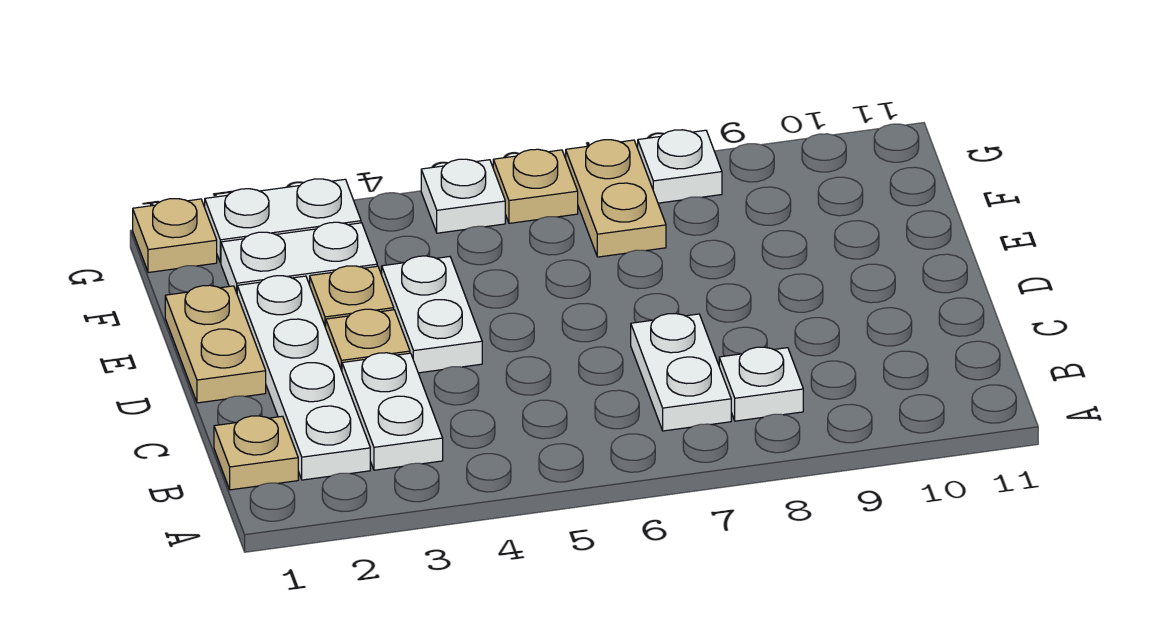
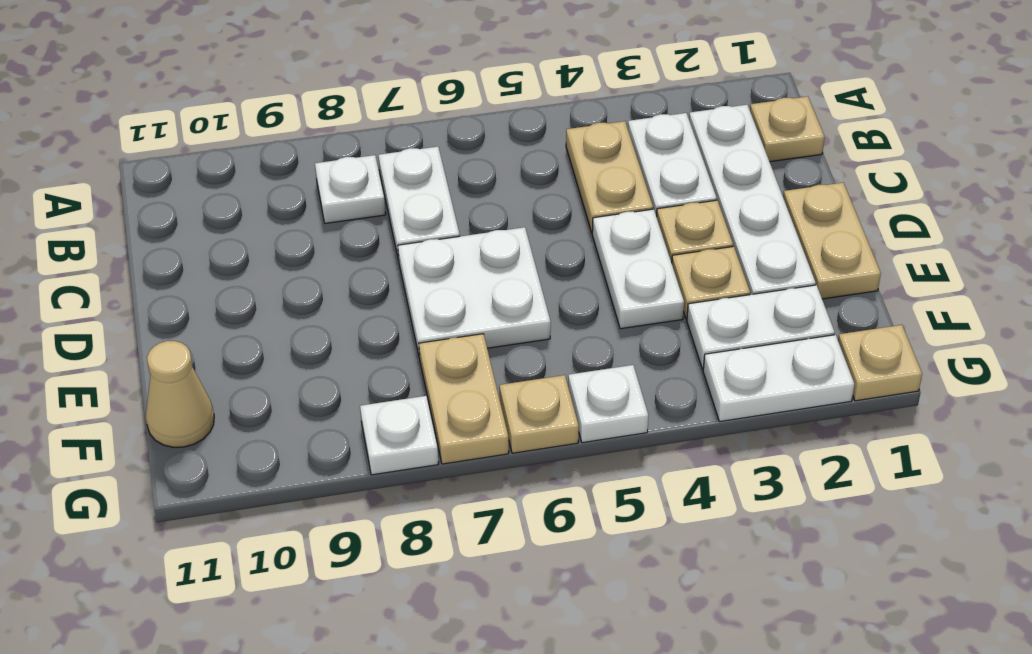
none -> tan 1x2 plate [566,121,653,232]
none -> white 2x2 plate [398,227,551,358]
none -> tan 1x1 cone [146,341,214,447]

